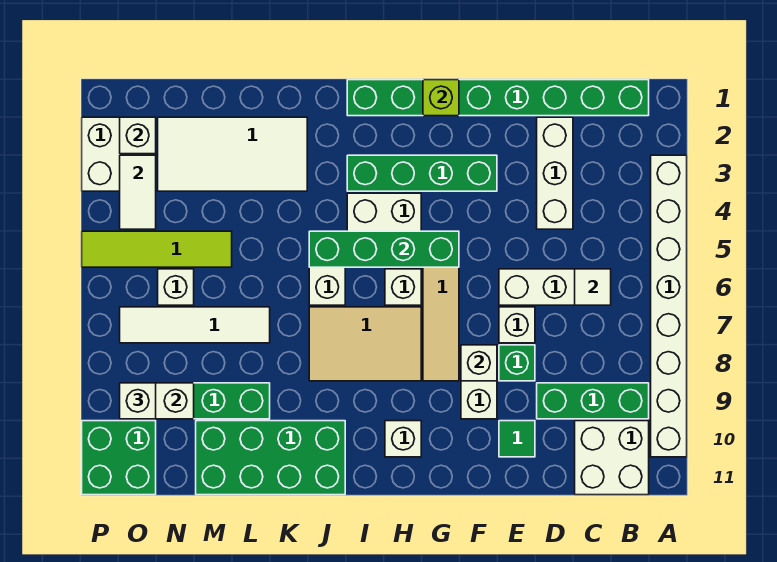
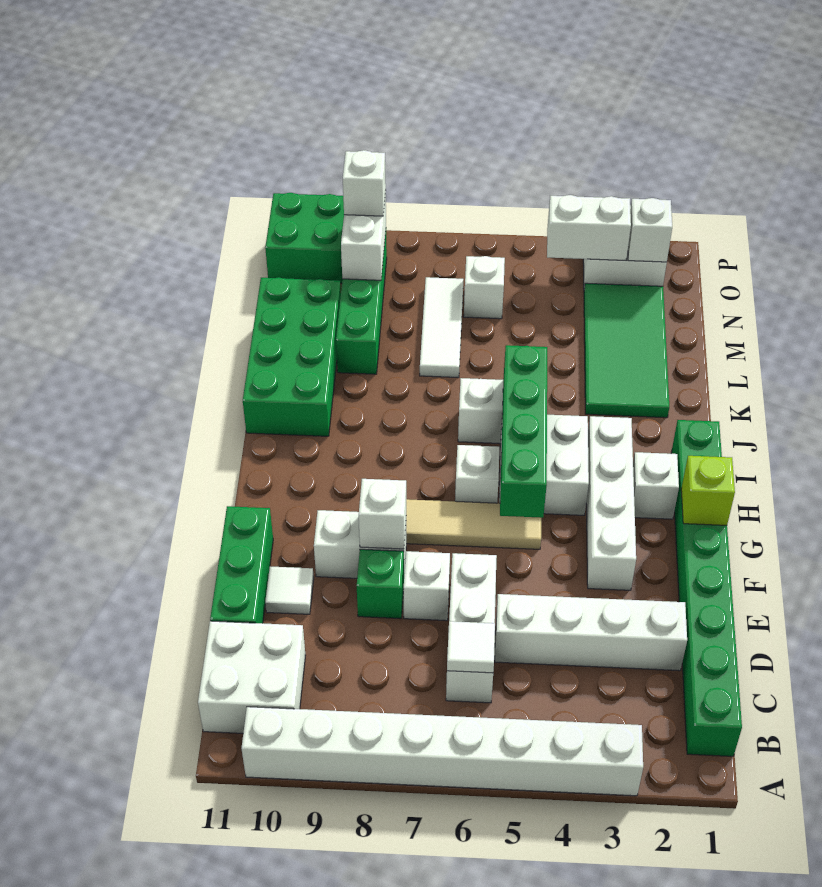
green 1x3 brick [537,383,649,419] -> green 1x3 brick moved to [210,506,273,623]
white 1x3 brick [537,117,573,229] -> white 1x4 brick [495,594,687,671]
green 1x1 tile [499,421,535,457] -> white 1x1 tile [265,566,314,614]
green 1x4 brick [347,155,497,191] -> white 1x4 brick [586,416,636,590]
tan 2x3 tile [309,307,421,381] -> none
white 1x1 brick [385,421,421,457] -> white 1x1 brick moved to [633,452,679,519]
white 2x4 tile [158,117,307,191] -> green 2x4 tile [584,283,669,418]
white 1x4 tile [120,307,270,343] -> white 1x3 tile [420,277,463,378]
lime 1x4 tile [82,231,232,267] -> none
white 1x2 tile [120,155,156,229] -> white 1x2 brick [547,195,631,260]

